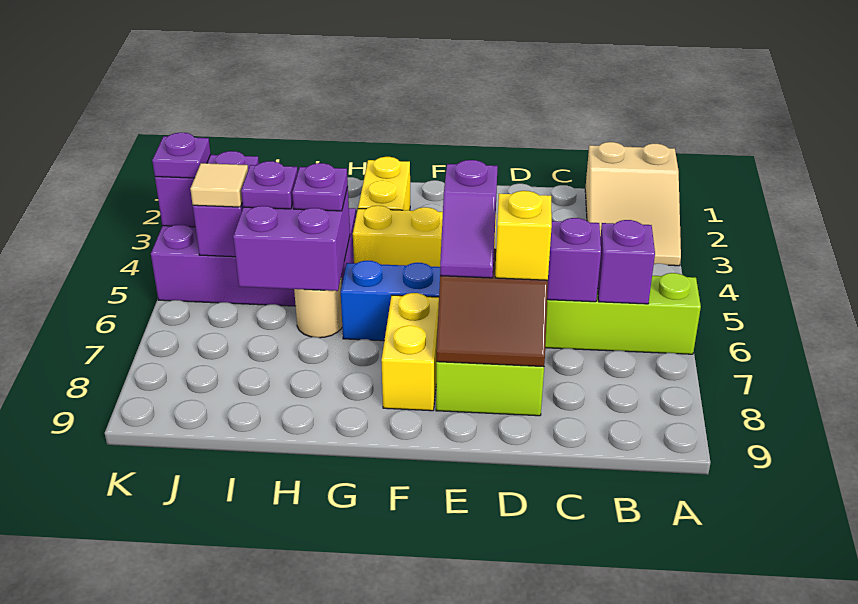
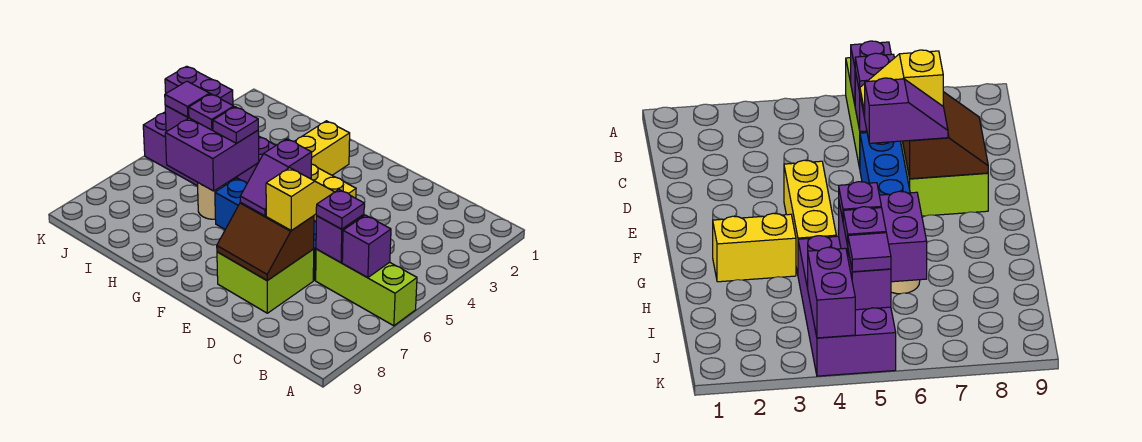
tan 2x3 slope [585,142,681,266] -> none
yellow 1x2 brick [381,293,439,411] -> none
tan 1x1 tile [190,163,248,207] -> purple 1x1 tile [165,81,210,117]
purple 1x1 plate [152,132,211,178] -> purple 1x1 plate moved to [316,190,364,229]

